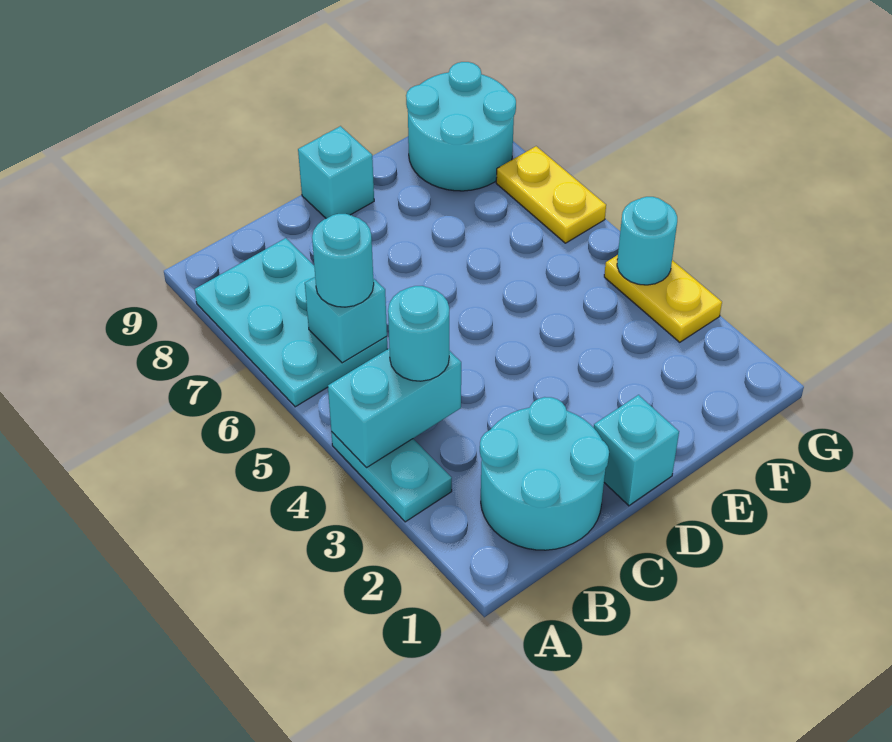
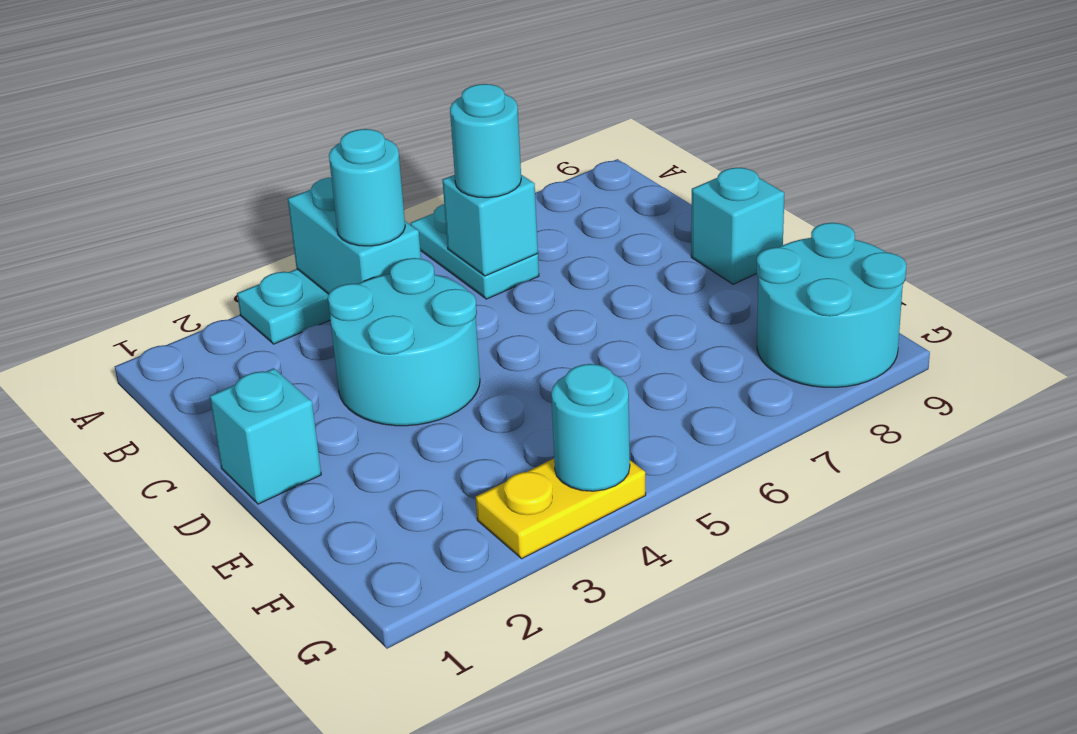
cyan 2x3 plate [195,238,387,407] -> cyan 1x2 plate [410,204,539,299]
cyan 2x2 round brick [480,397,609,550] -> cyan 2x2 round brick moved to [328,258,480,426]
yellow 1x2 plate [496,146,606,243] -> none

